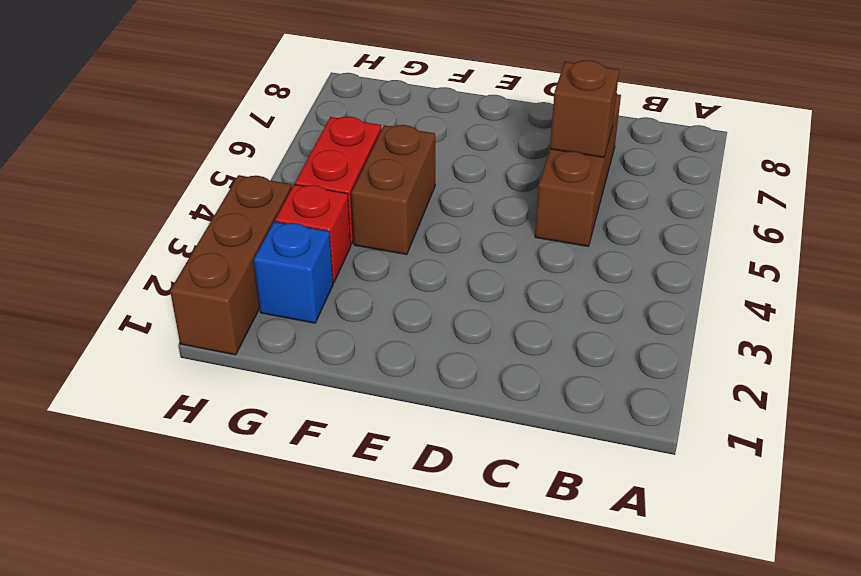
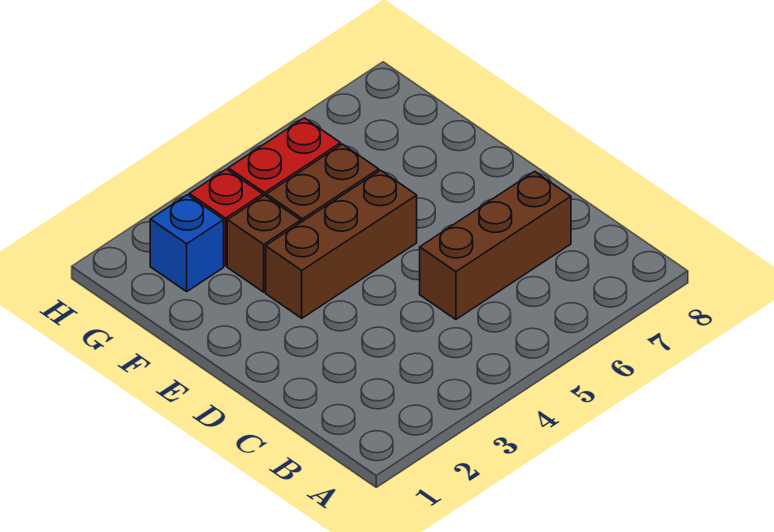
brown 1x1 brick [550,60,619,157] -> brown 1x1 brick moved to [227,195,301,292]
brown 1x3 brick [170,175,292,355] -> brown 1x3 brick moved to [266,170,417,318]

